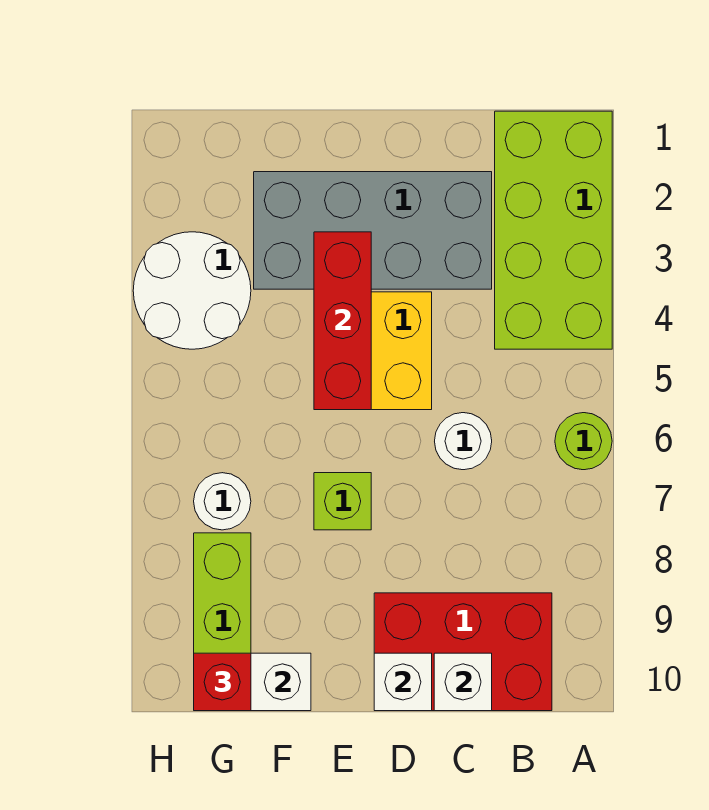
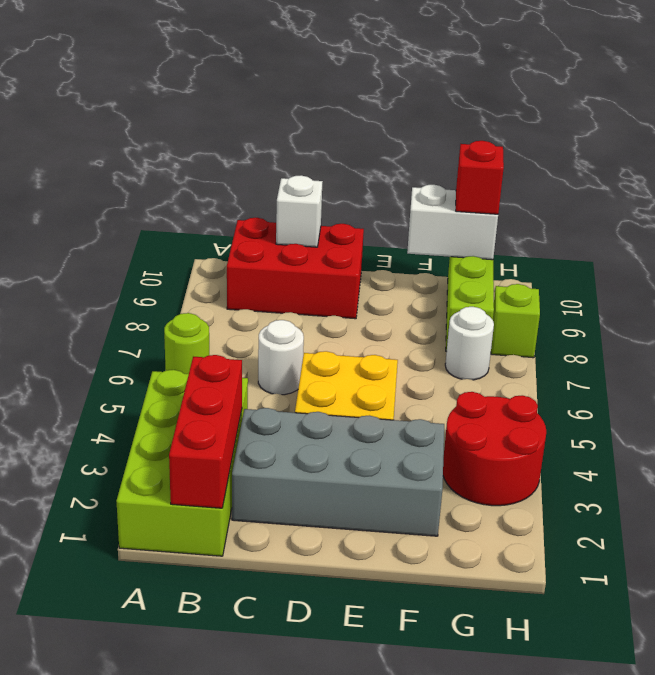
white 1x1 brick [374,653,432,711] -> none
red 1x3 brick [314,232,371,410] -> red 1x3 brick moved to [169,355,242,508]
lime 1x1 brick [314,473,371,530] -> lime 1x1 brick moved to [491,284,540,358]
white 2x2 round brick [133,232,251,349] -> red 2x2 round brick [443,392,546,506]

